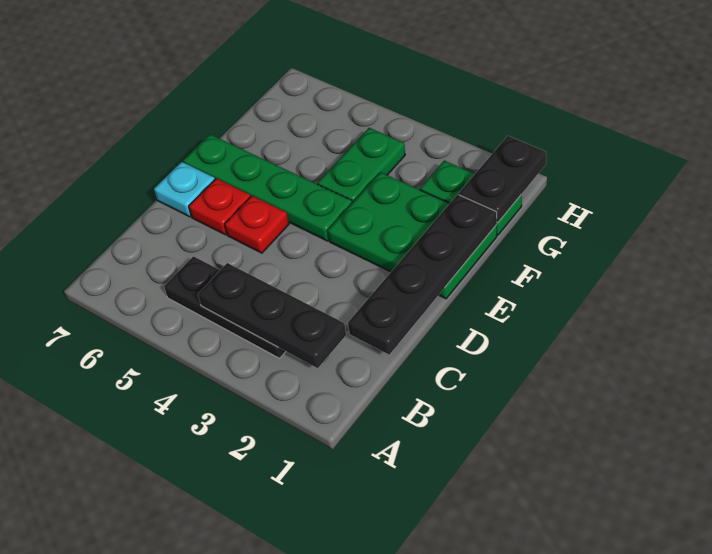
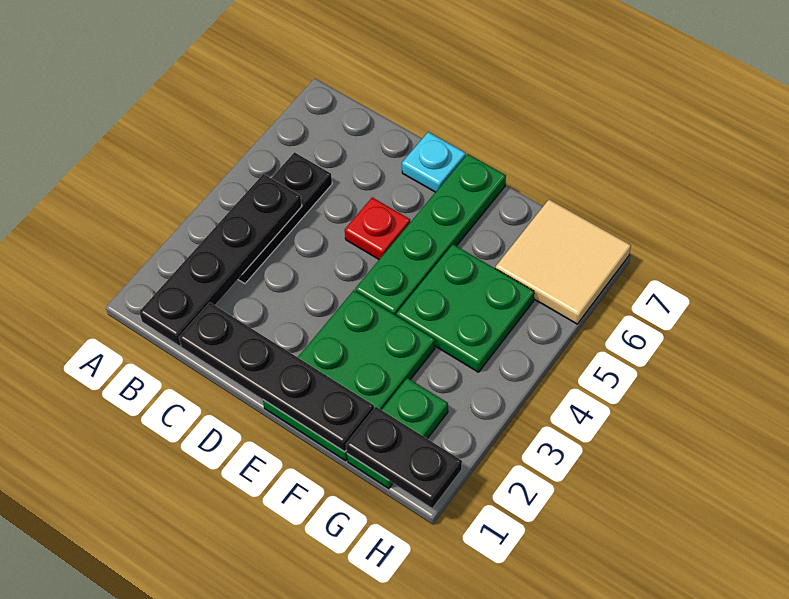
black 1x3 plate [198,263,346,368] -> black 1x4 plate [139,174,302,345]
red 1x1 plate [189,179,250,235] -> none
green 1x2 plate [318,128,405,203] -> green 2x2 plate [396,244,534,372]
none -> tan 2x2 tile [495,200,631,324]

